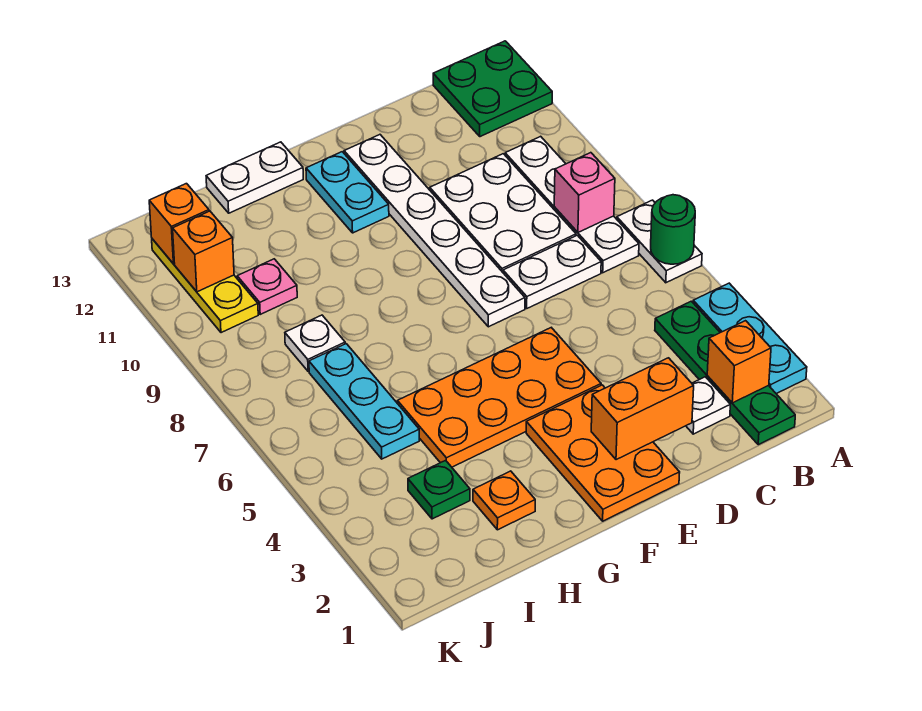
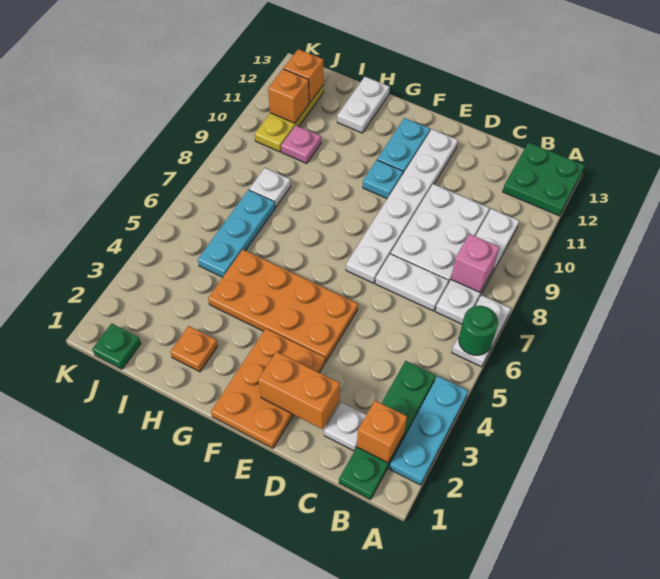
none -> cyan 1x1 plate [363,160,403,199]
white 1x2 plate [206,142,303,213] -> white 1x2 plate turned to [337,77,390,133]
green 1x1 plate [408,460,470,519] -> green 1x1 plate moved to [92,323,141,369]

